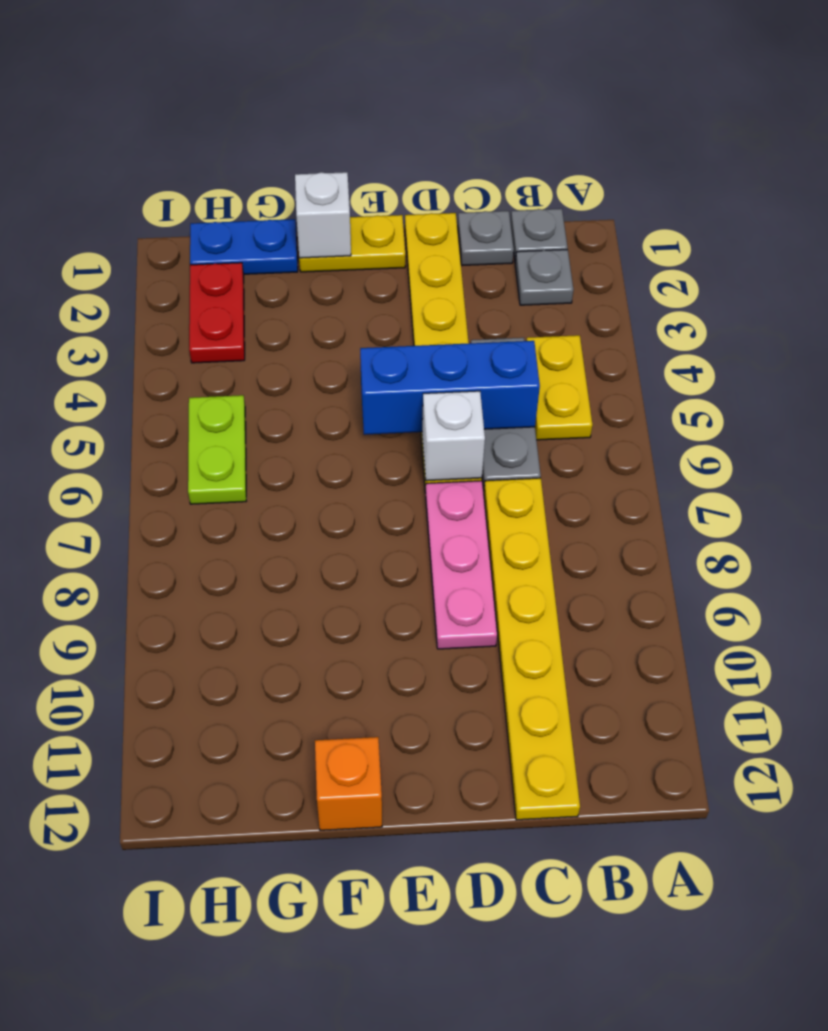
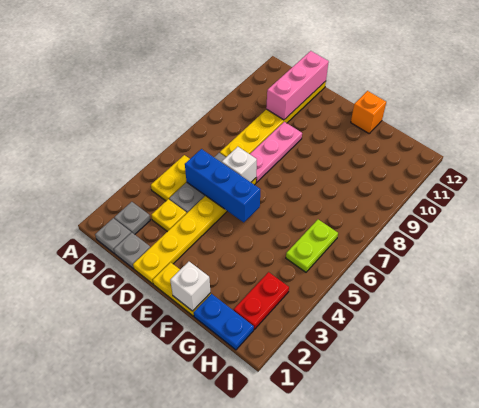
none -> yellow 1x1 plate [151,199,187,232]
none -> pink 1x3 brick [266,51,329,120]

